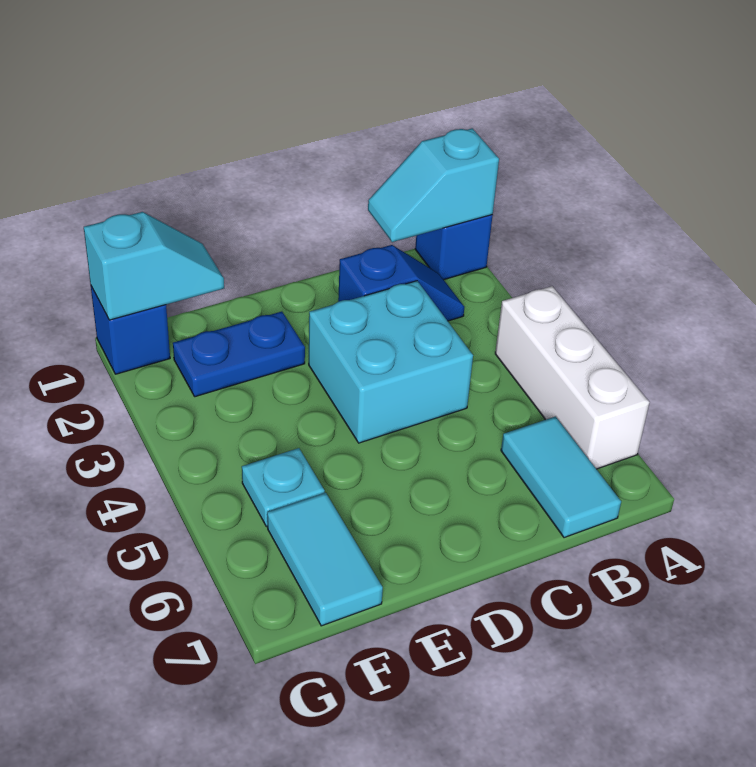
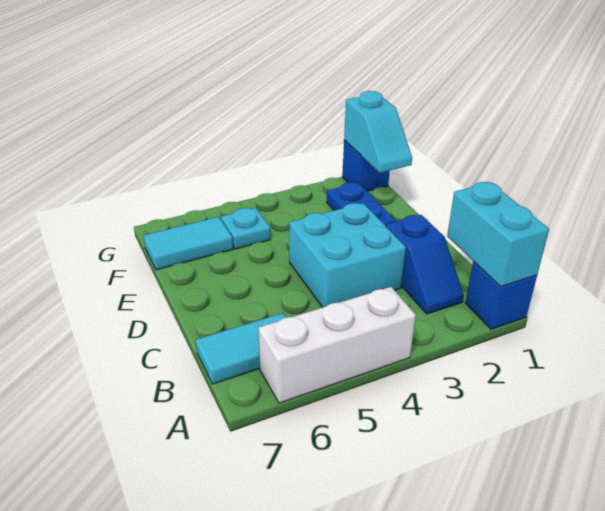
cyan 1x2 slope [368,128,499,242] -> cyan 1x2 brick [447,182,549,287]

